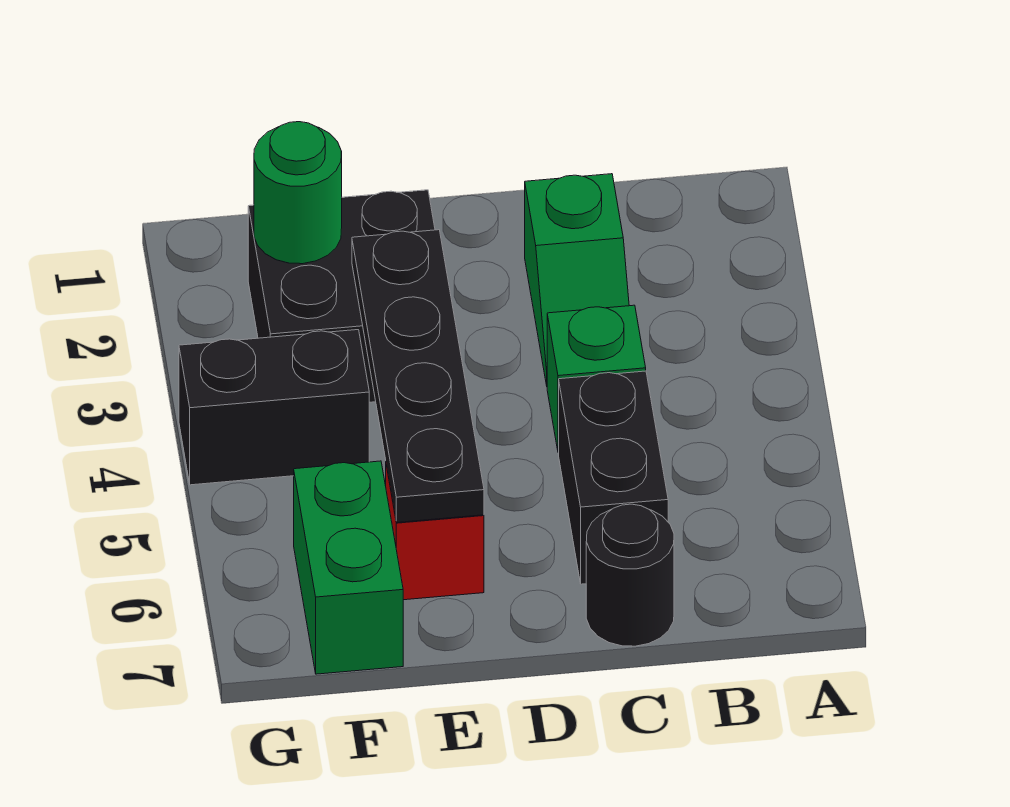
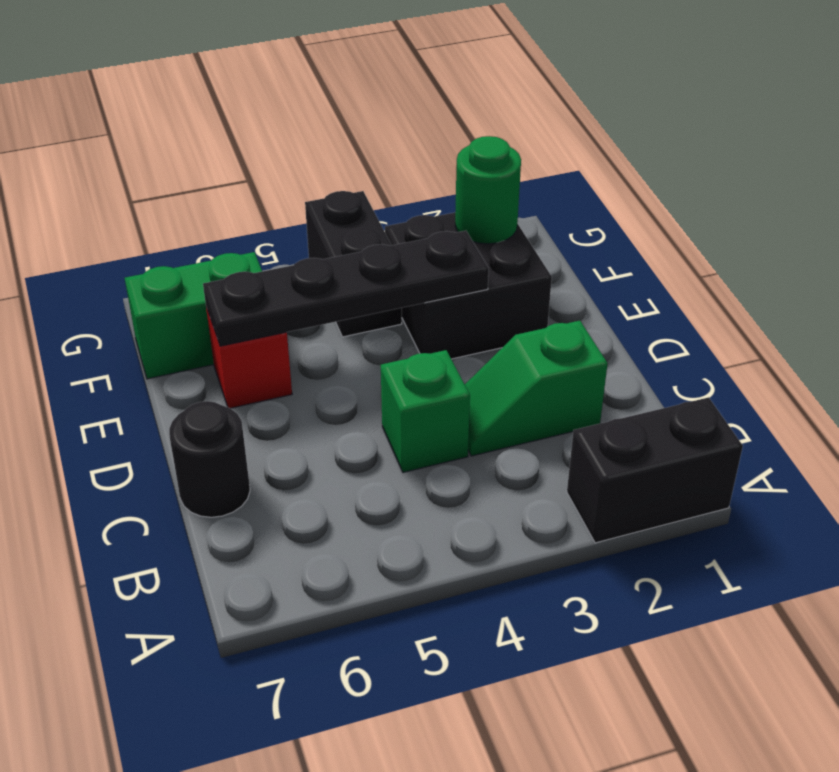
black 1x2 brick [559,371,668,584] -> black 1x2 brick moved to [567,397,743,543]

